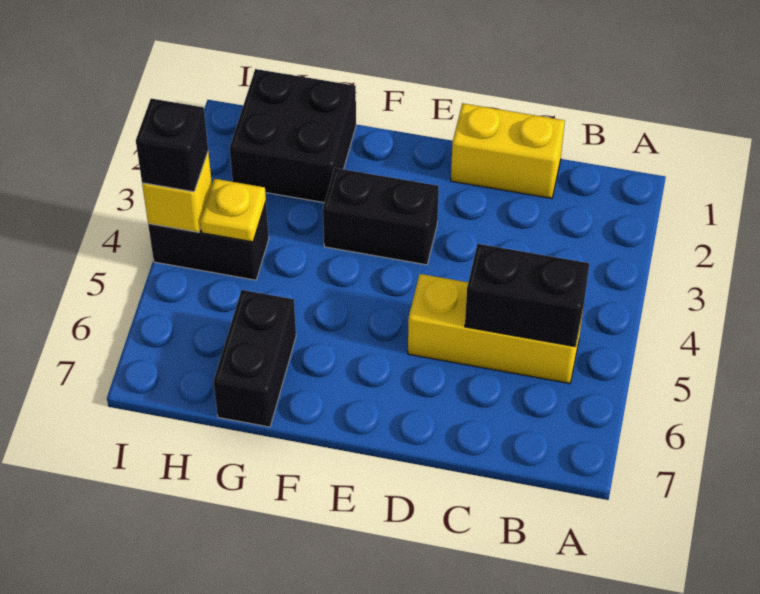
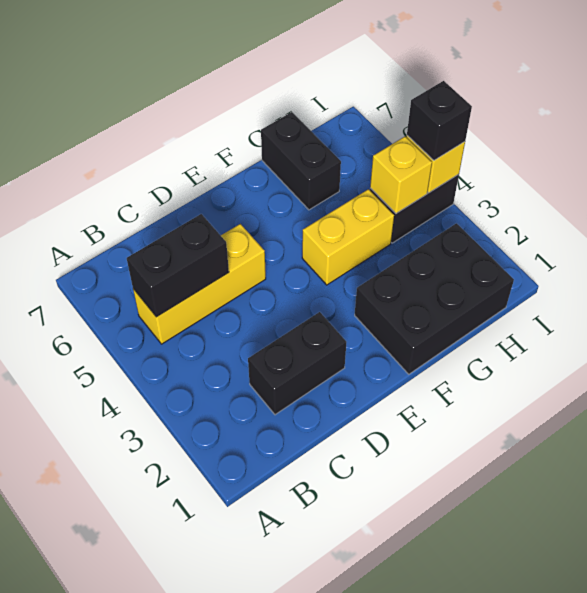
yellow 1x2 brick [451,103,565,198] -> yellow 1x2 brick moved to [302,189,394,285]
black 1x2 brick [323,168,439,265] -> black 1x2 brick moved to [248,312,346,415]
black 2x2 brick [230,69,356,203] -> black 2x3 brick [355,223,514,374]
yellow 1x1 plate [200,179,266,242] -> yellow 1x1 brick [370,137,432,213]

